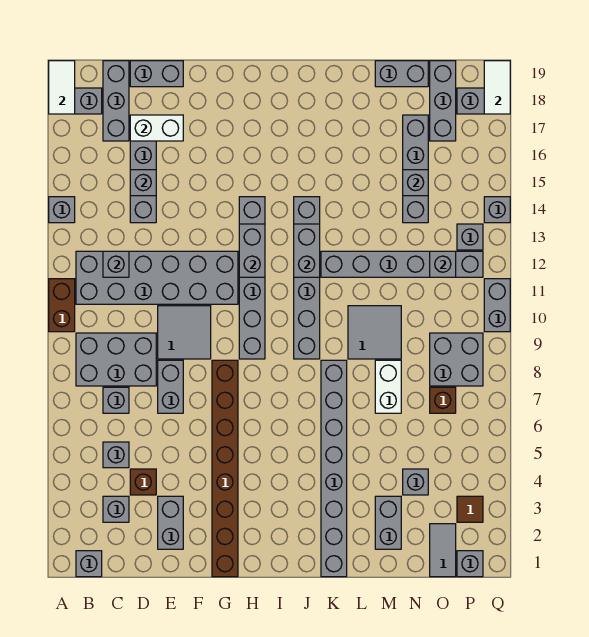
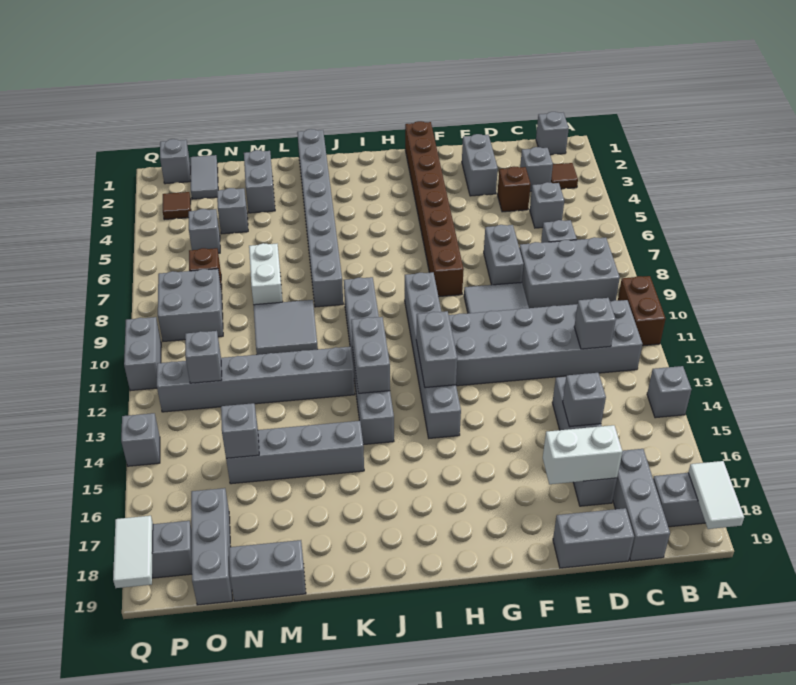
none -> brown 1x1 tile [551,163,578,189]
grey 1x4 brick [403,115,428,223] -> grey 1x4 brick turned to [226,421,364,484]
grey 1x1 brick [457,224,483,250] -> grey 1x1 brick moved to [189,209,220,253]

